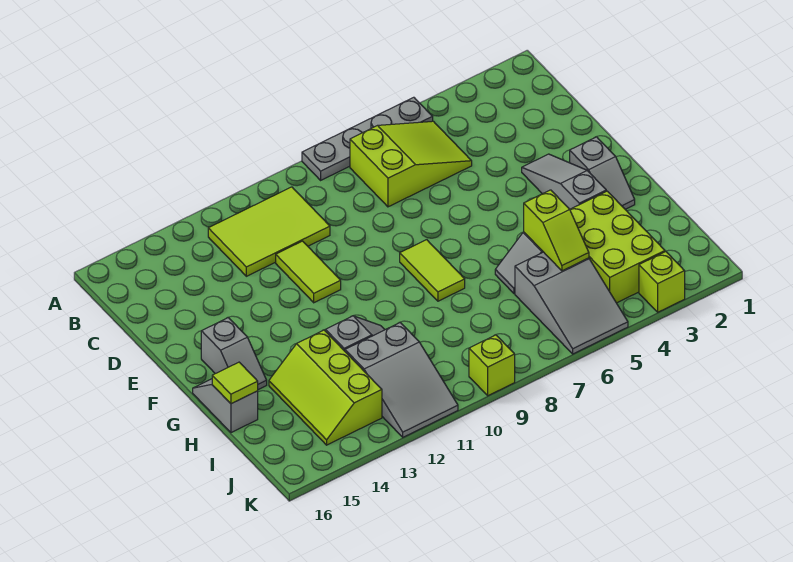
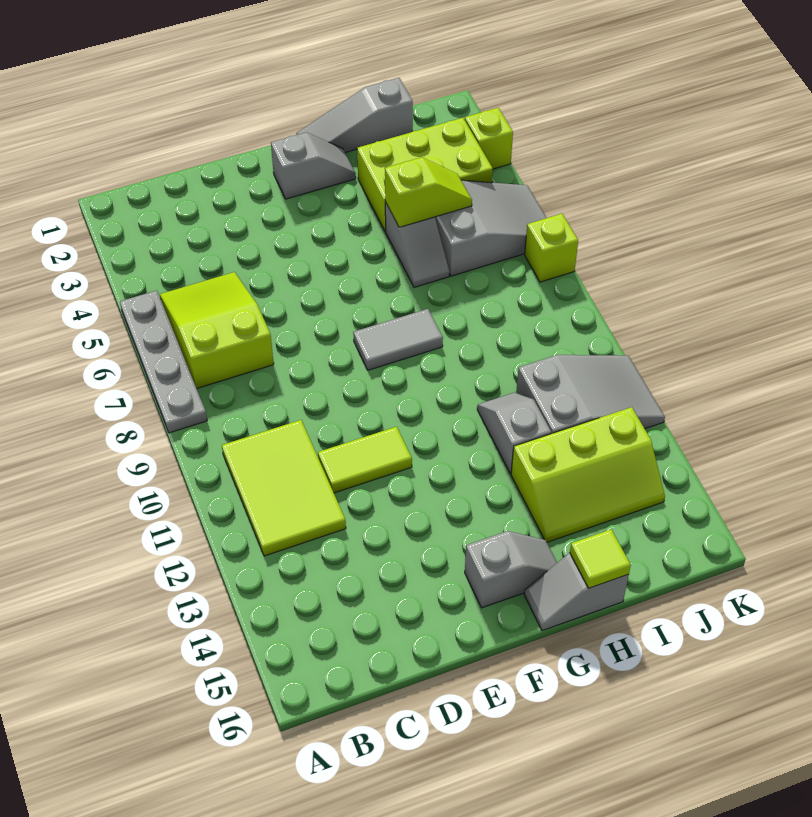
grey 1x3 slope [522,154,606,209] -> grey 1x3 slope moved to [296,78,413,152]
lime 1x2 tile [400,240,465,301] -> grey 1x2 tile [353,309,443,370]
lime 1x1 brick [469,335,515,396] -> lime 1x1 brick moved to [525,214,578,282]

